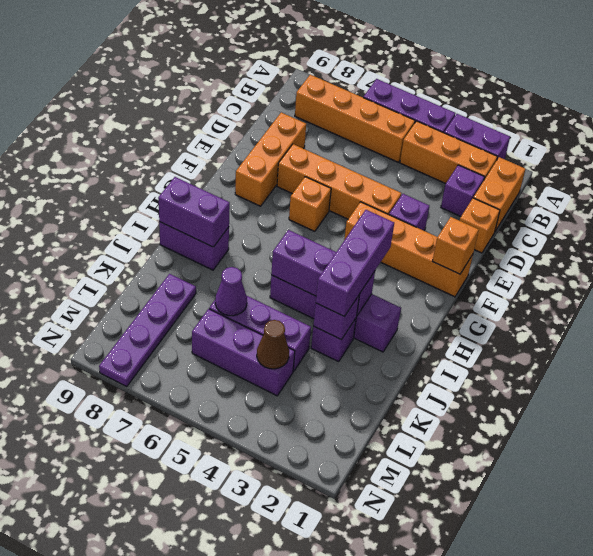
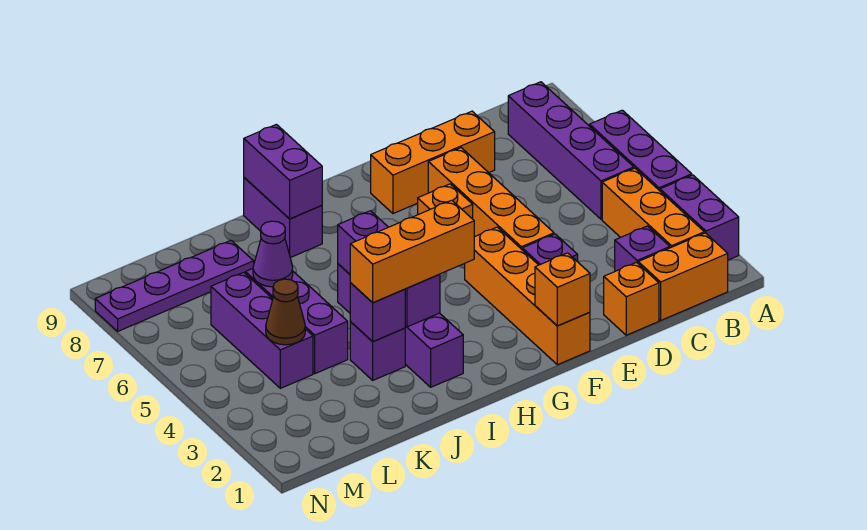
orange 1x4 brick [295,75,415,162] -> purple 1x4 brick [508,82,634,219]
purple 1x3 brick [316,210,394,317] -> orange 1x3 brick [350,200,474,303]

